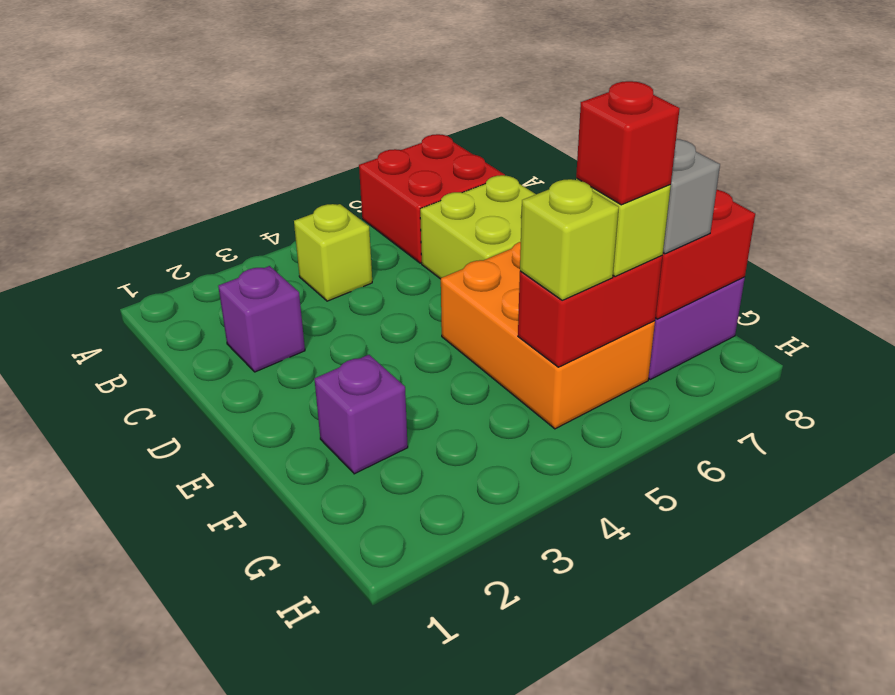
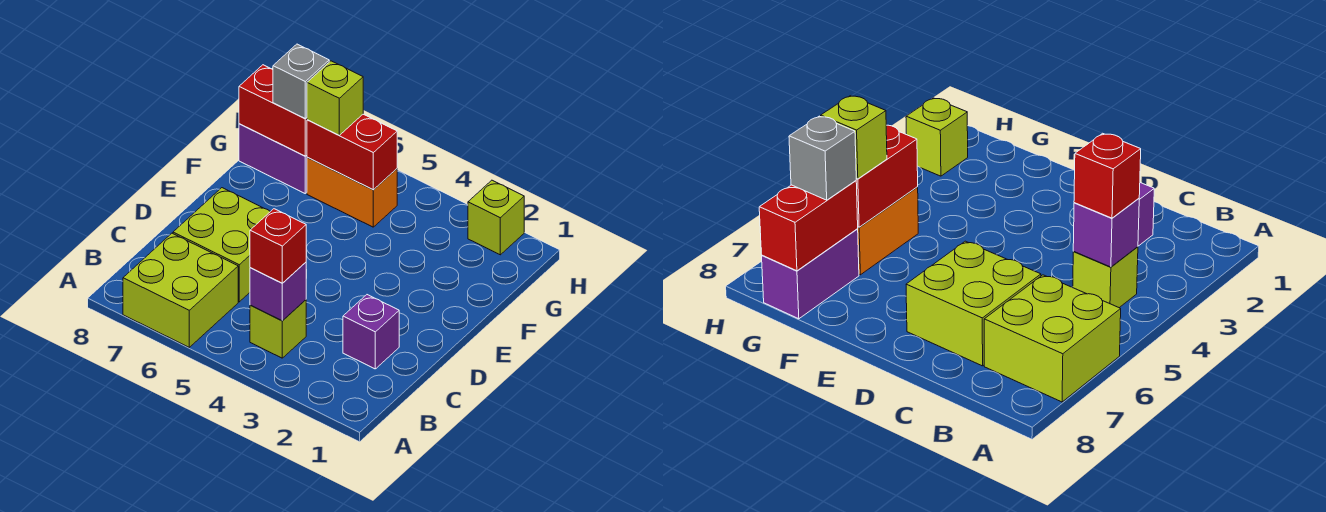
red 2x2 brick [359,134,505,263] -> lime 2x2 brick [123,233,238,347]
orange 2x3 brick [441,242,655,429] -> orange 1x2 brick [307,157,397,227]
purple 1x1 brick [314,355,408,474] -> purple 1x1 brick moved to [250,262,306,321]
lime 1x1 brick [520,179,619,300] -> lime 1x1 brick moved to [468,180,524,255]
red 1x1 brick [576,81,680,205] -> red 1x1 brick moved to [250,209,306,283]

